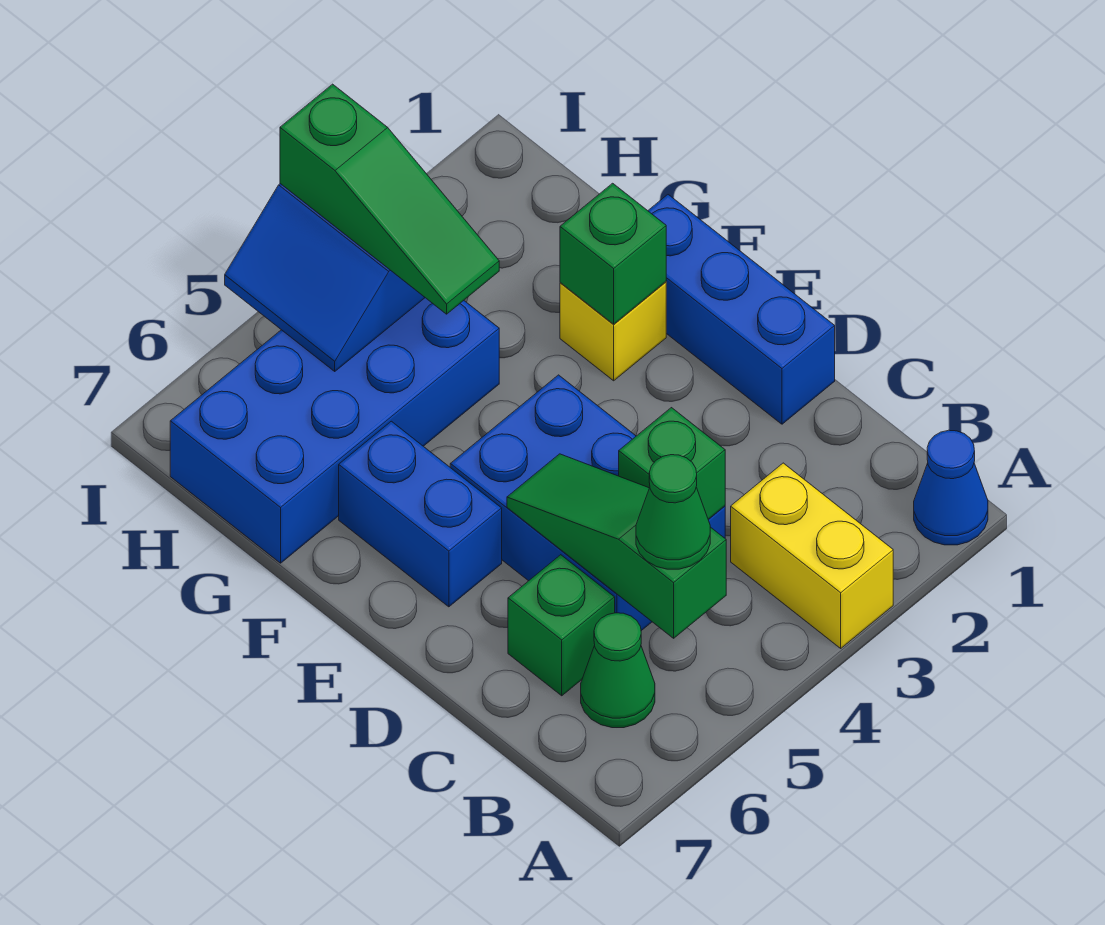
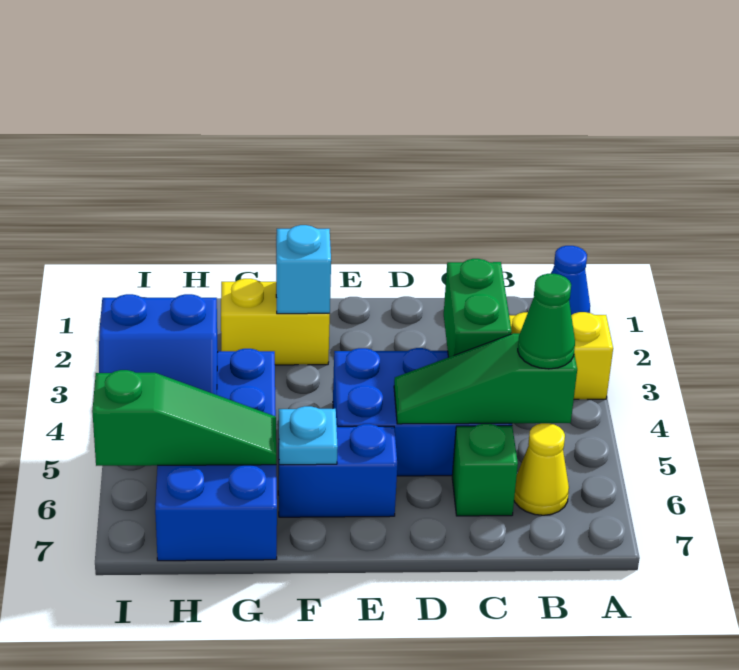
green 1x1 cone [581,613,655,728] -> yellow 1x1 cone [514,423,569,515]
green 1x1 brick [619,408,725,519] -> green 1x2 brick [444,259,512,357]
blue 1x3 brick [648,195,835,424] -> none
yellow 1x1 brick [560,282,666,381] -> yellow 1x2 brick [221,279,330,365]
green 1x1 brick [560,183,666,324] -> cyan 1x1 brick [276,225,331,314]
none -> cyan 1x1 plate [279,406,338,465]
green 1x3 slope [280,84,499,314] -> green 1x3 slope moved to [92,370,276,466]

